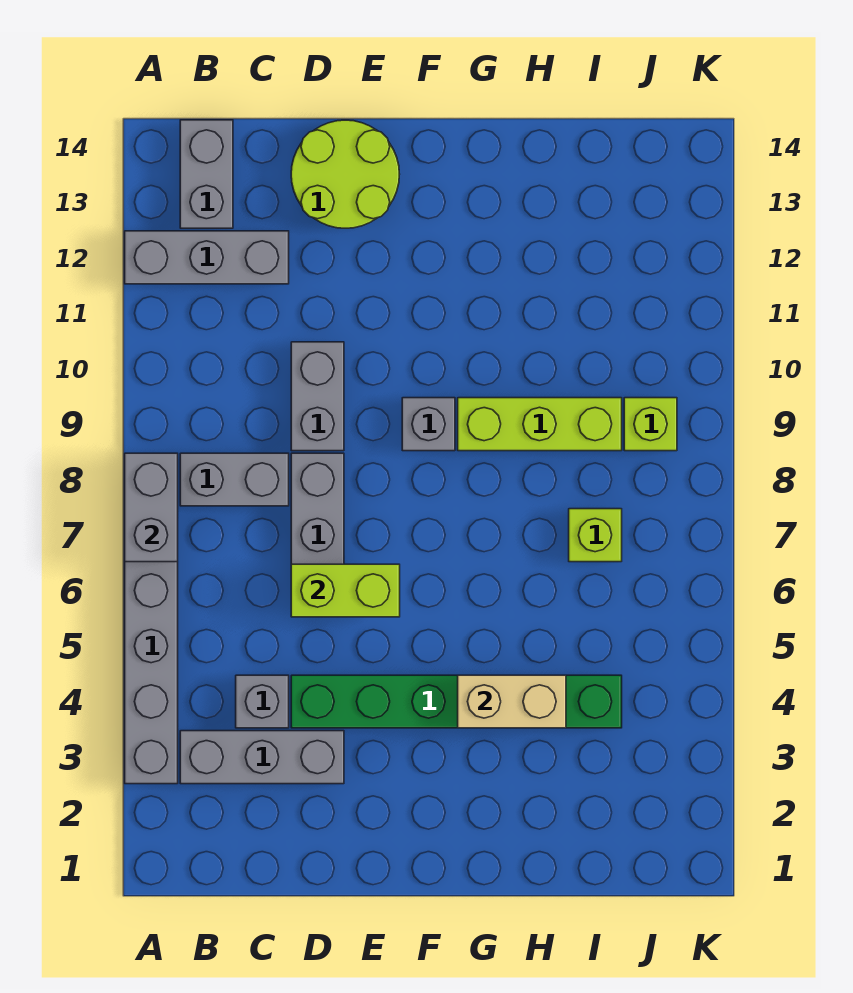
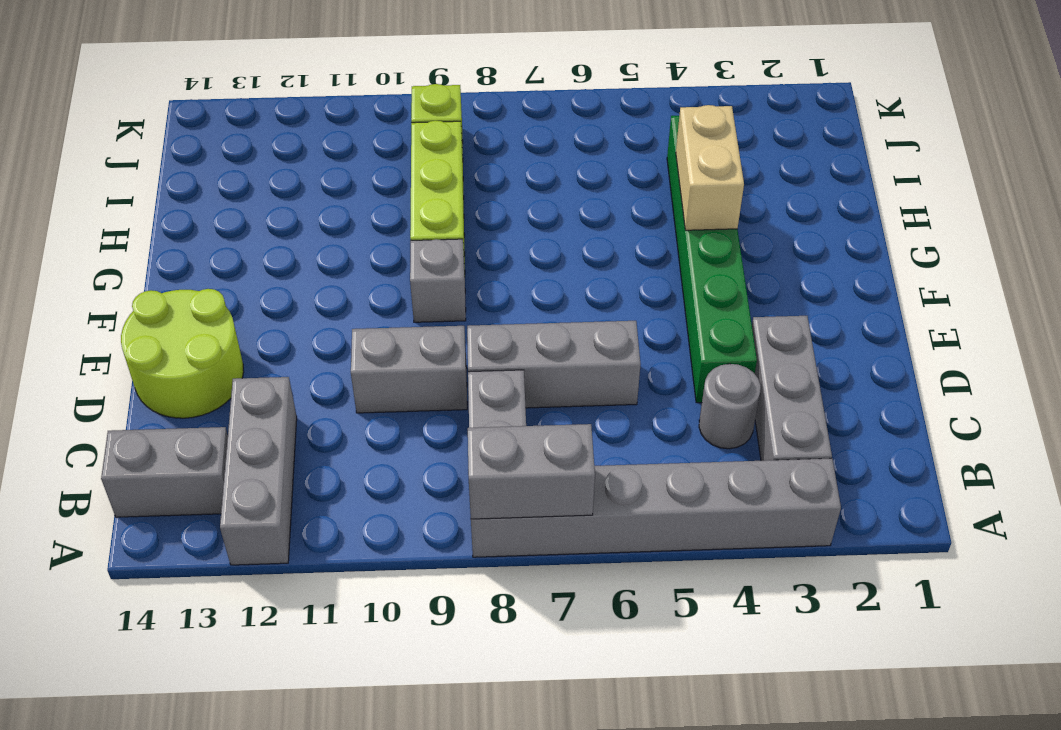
grey 1x1 brick [236,675,289,728] -> grey 1x1 round brick [699,364,761,449]
lime 1x2 brick [291,564,400,617] -> none
lime 1x1 brick [569,509,622,562] -> none

